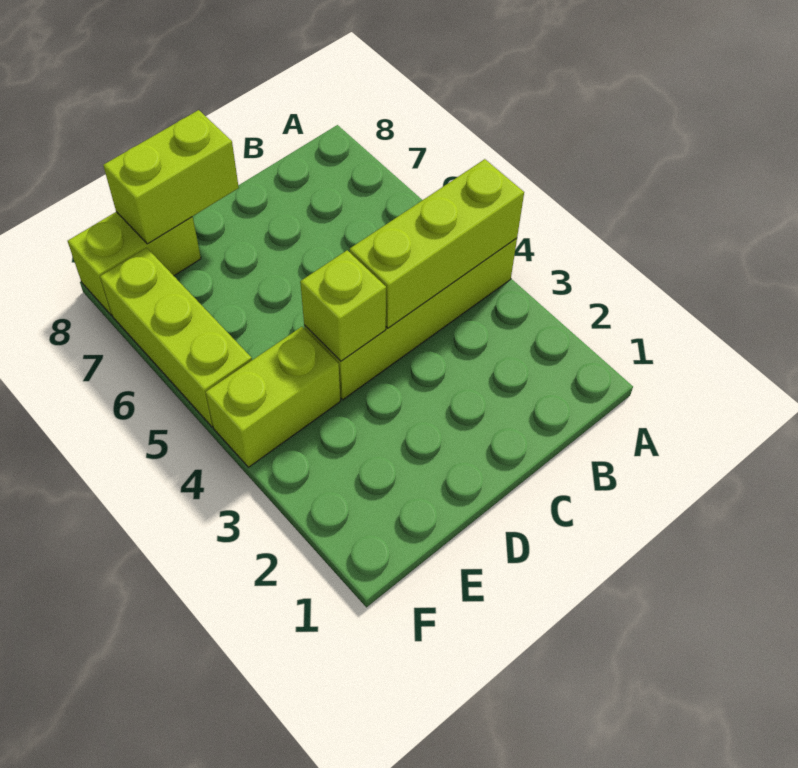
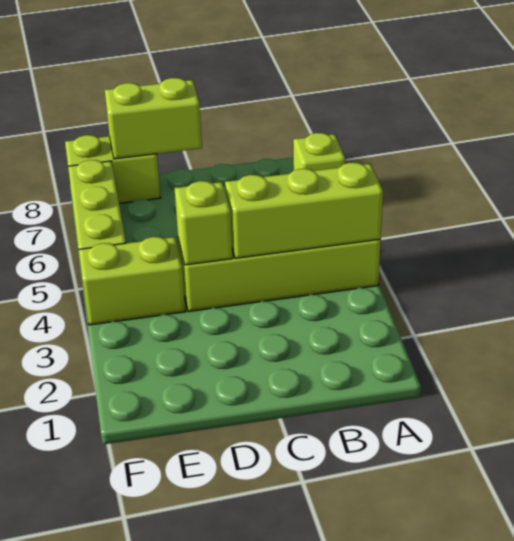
none -> lime 1x1 brick [293,133,345,171]

